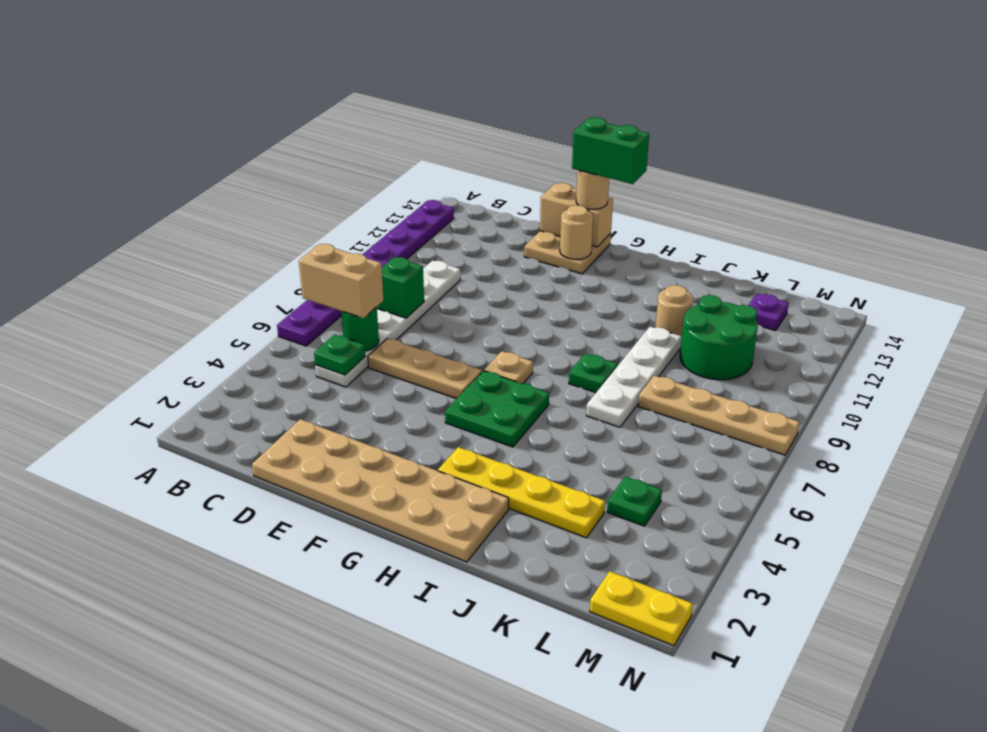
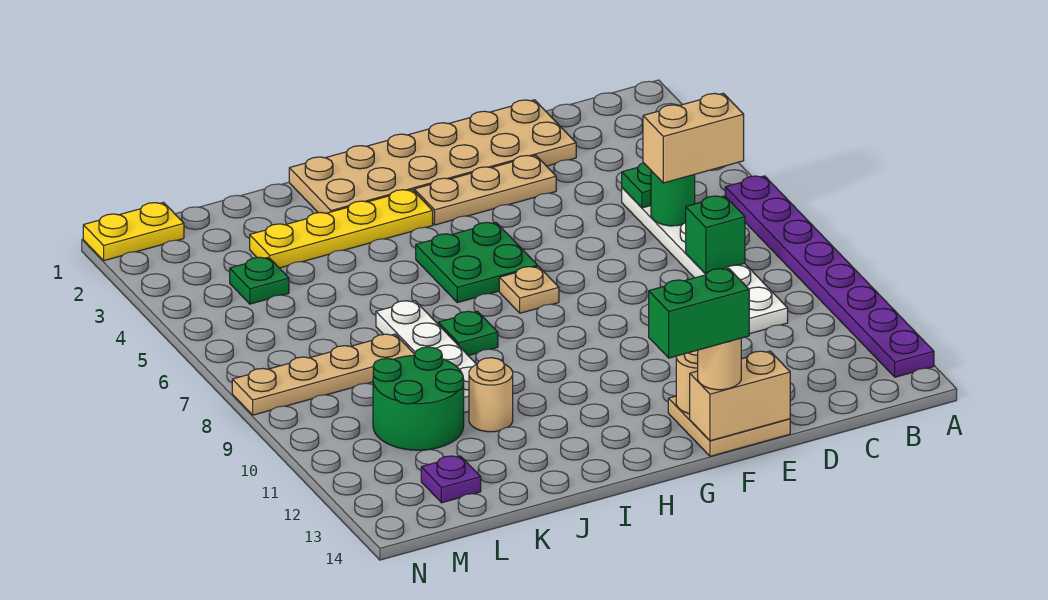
tan 1x3 plate [368,338,482,399] -> tan 1x3 plate moved to [414,155,556,225]

